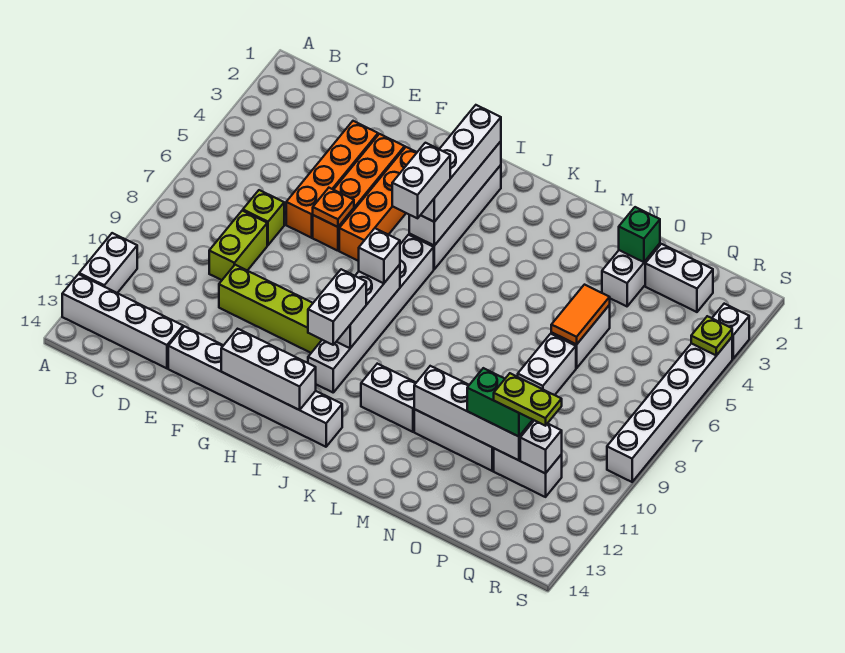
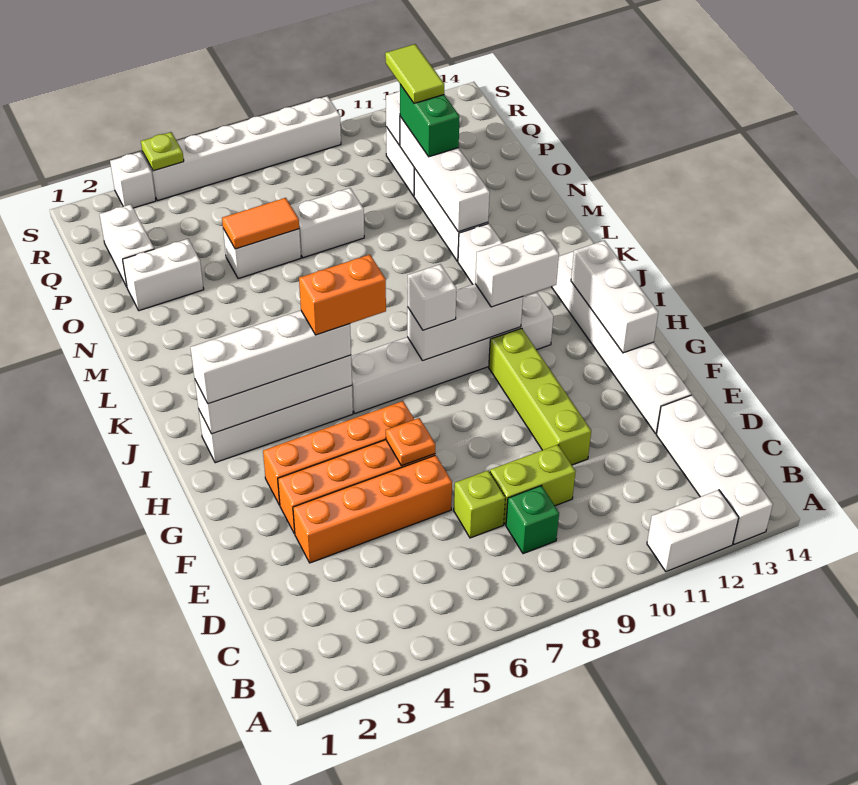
white 1x2 brick [392,143,450,218] -> orange 1x2 brick [299,255,386,335]
green 1x1 brick [619,207,660,262] -> green 1x1 brick moved to [506,486,559,554]
lime 1x2 plate [494,373,562,426] -> lime 1x2 tile [385,44,444,103]

